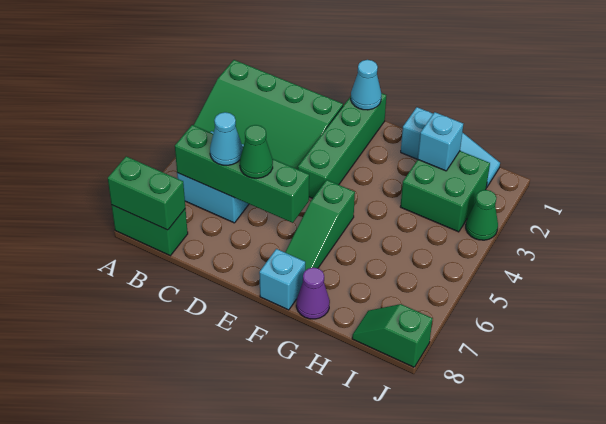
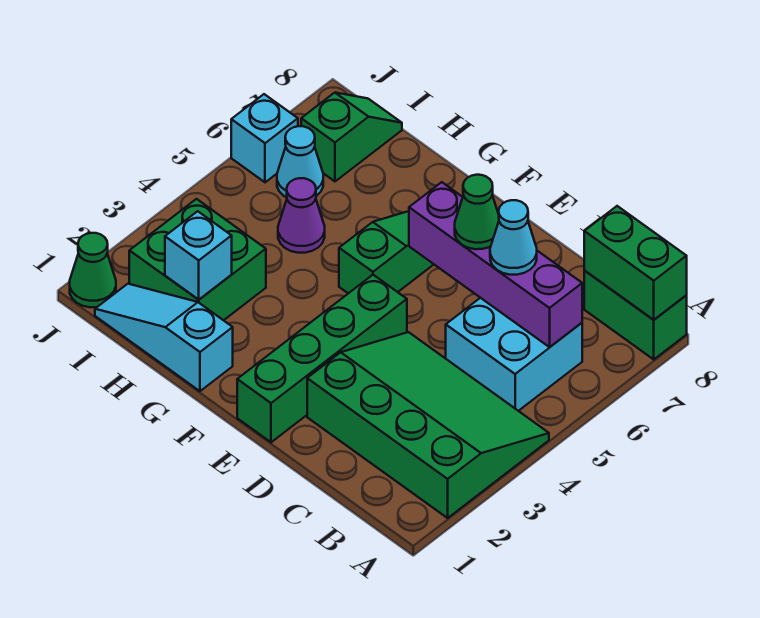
green 1x4 brick [175,125,309,223] -> purple 1x4 brick [409,182,582,347]
cyan 1x1 cone [351,60,381,110] -> cyan 1x1 cone moved to [277,126,323,197]
cyan 1x1 brick [259,249,305,310] -> cyan 1x1 brick moved to [231,94,298,182]
purple 1x1 cone [296,268,330,319] -> purple 1x1 cone moved to [278,178,325,253]
green 1x2 slope [352,304,433,367] -> green 1x2 slope turned to [301,93,402,181]
green 1x1 cone [466,190,498,240] -> green 1x1 cone moved to [70,233,116,307]

